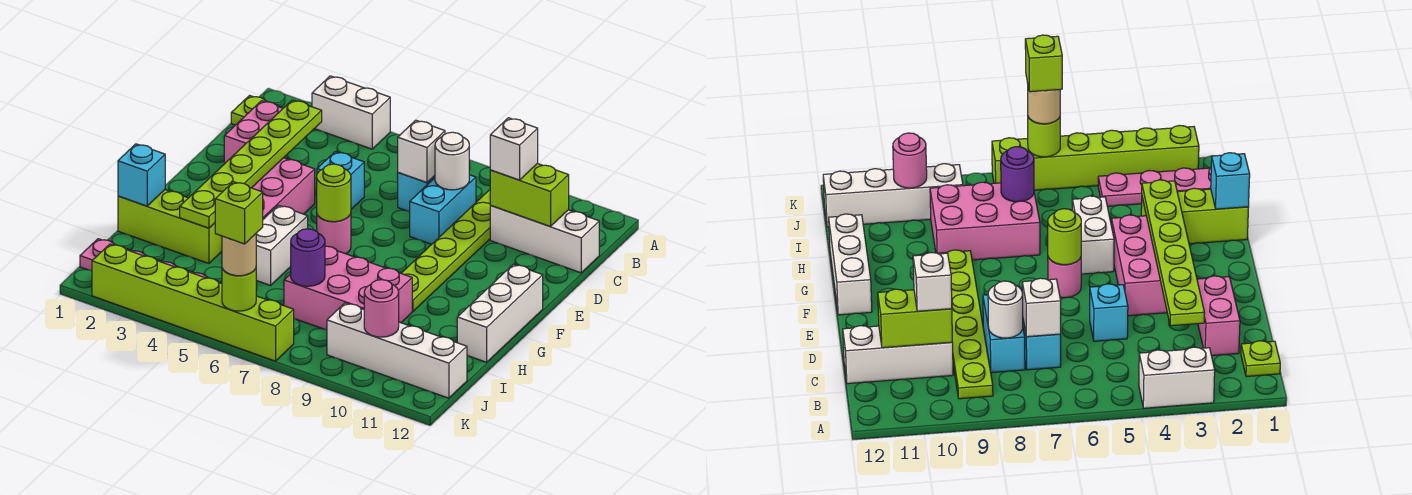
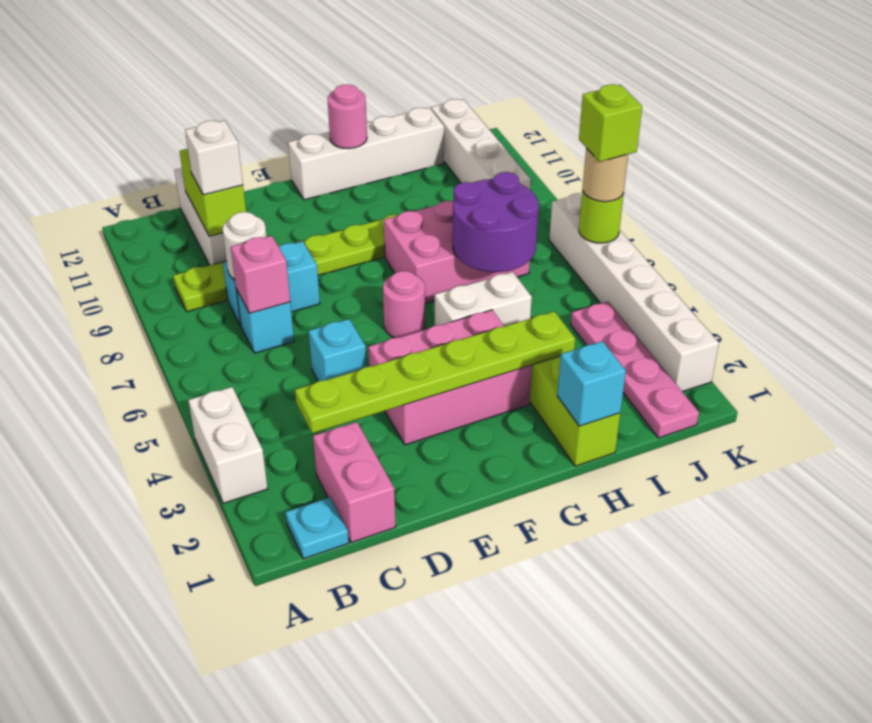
lime 1x1 plate [231,95,279,125] -> cyan 1x1 plate [286,497,349,559]
pink 1x2 brick [224,101,283,164] -> pink 1x2 brick turned to [313,422,396,543]
white 1x1 brick [398,120,445,182] -> pink 1x1 brick [231,236,290,313]
lime 1x1 round brick [317,164,351,222] -> none
white 1x3 brick [457,264,543,362] -> white 1x4 brick [288,108,444,200]
pink 2x3 brick [284,246,412,330] -> pink 2x3 brick turned to [384,201,530,304]
purple 1x1 round brick [291,229,325,286] -> purple 2x2 round brick [453,172,539,272]
pink 1x1 round brick [364,280,399,337] -> pink 1x1 round brick moved to [328,84,367,149]
lime 1x6 brick [92,244,294,361] -> white 1x6 brick [549,193,719,392]

